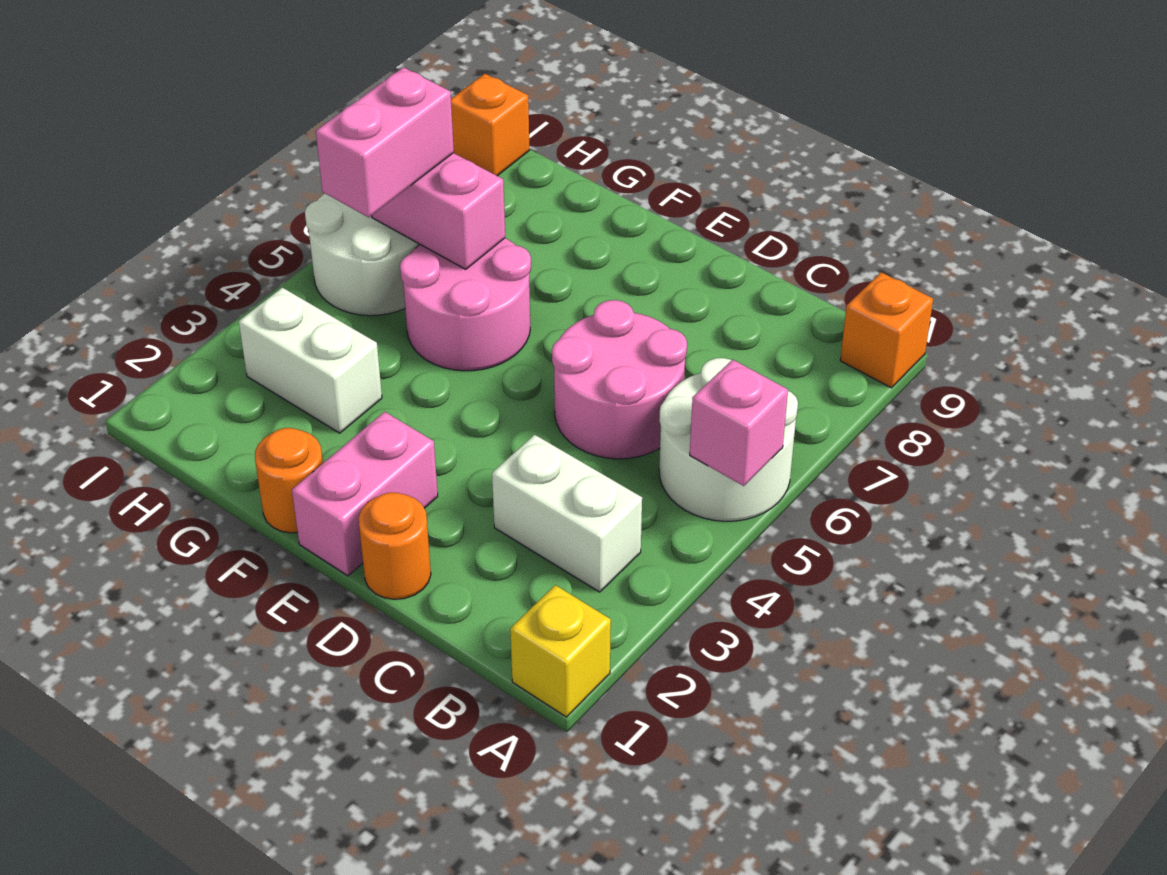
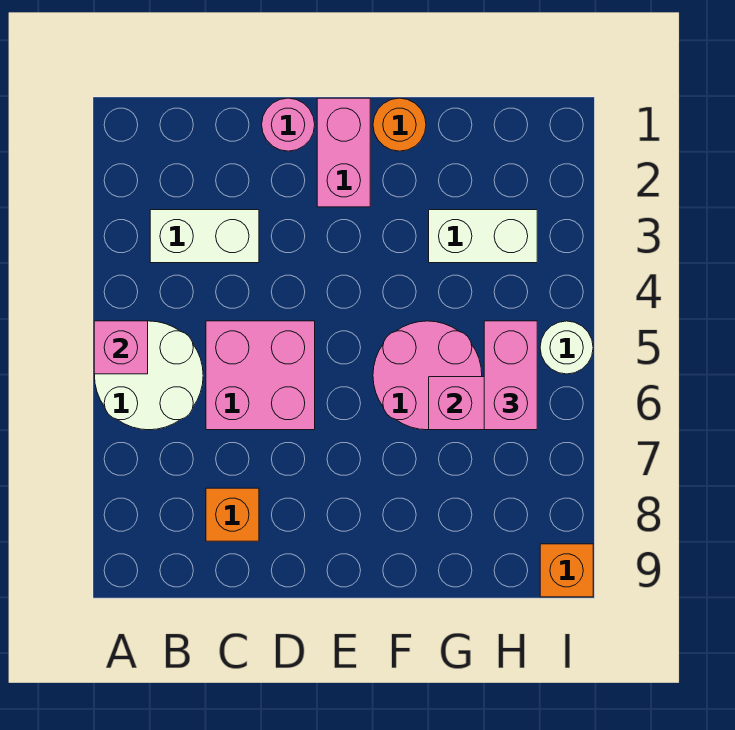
yellow 1x1 brick [510,585,611,717] -> none
orange 1x1 brick [840,272,933,388] -> orange 1x1 brick moved to [206,488,259,541]
pink 2x2 round brick [552,300,687,459] -> pink 2x2 brick [206,321,315,430]
orange 1x1 round brick [359,493,431,599] -> pink 1x1 round brick [262,98,315,151]
white 2x2 round brick [305,193,420,316] -> white 1x1 round brick [540,321,593,374]

